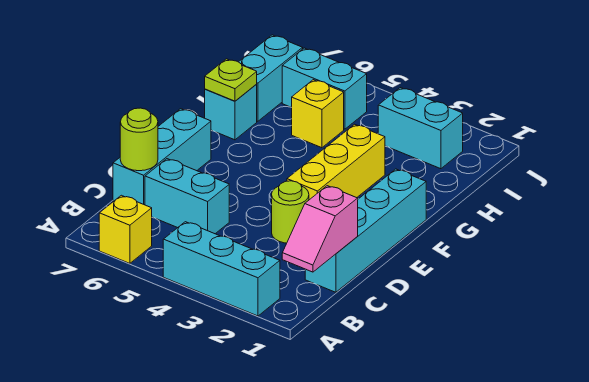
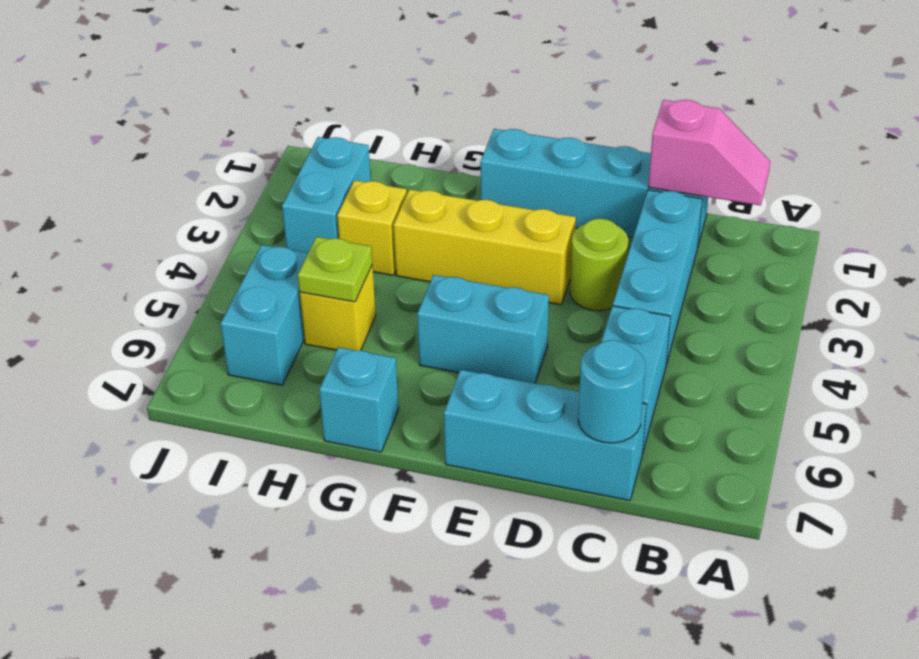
cyan 1x3 brick [163,222,280,316] -> cyan 1x3 brick moved to [613,190,702,365]
yellow 1x1 brick [99,195,152,263] -> yellow 1x1 brick moved to [337,180,407,275]
lime 1x1 round brick [120,108,158,171] -> cyan 1x1 round brick [578,340,645,443]
lime 1x1 plate [205,59,257,101] -> lime 1x1 plate moved to [298,237,372,302]
cyan 1x2 brick [239,35,303,121] -> cyan 1x2 brick moved to [417,275,549,383]

